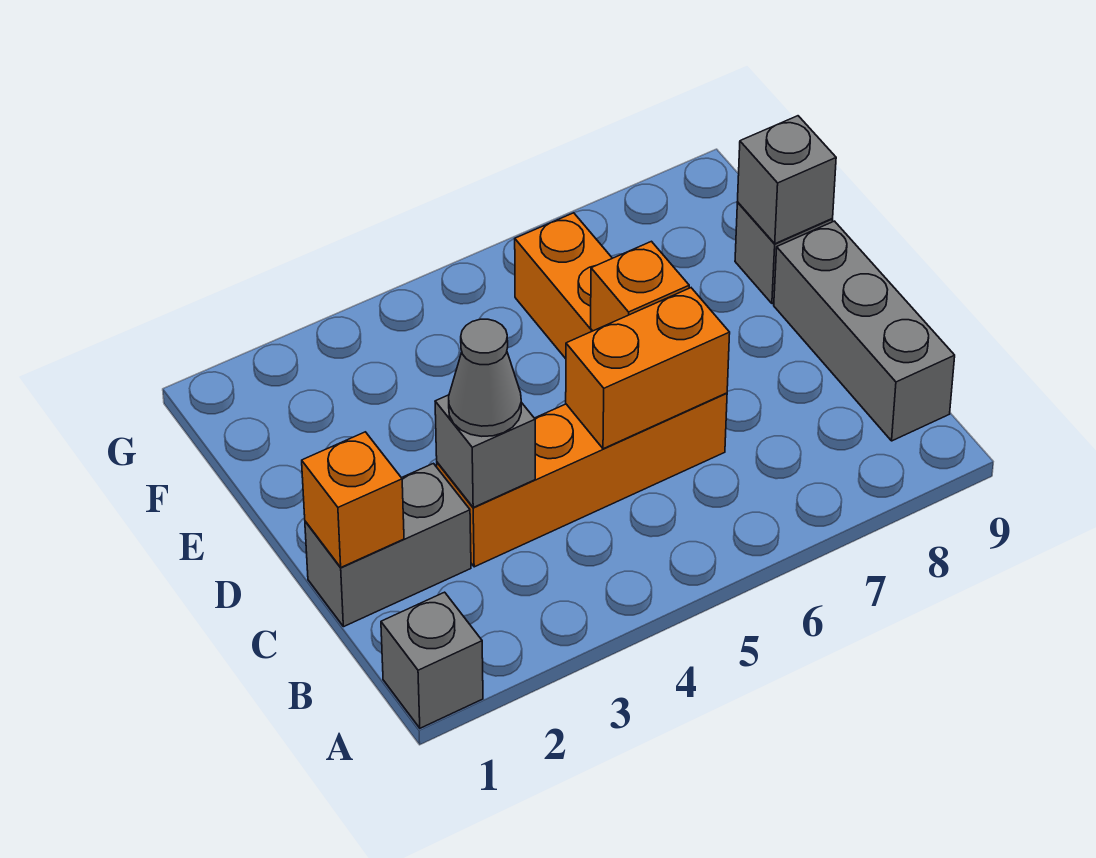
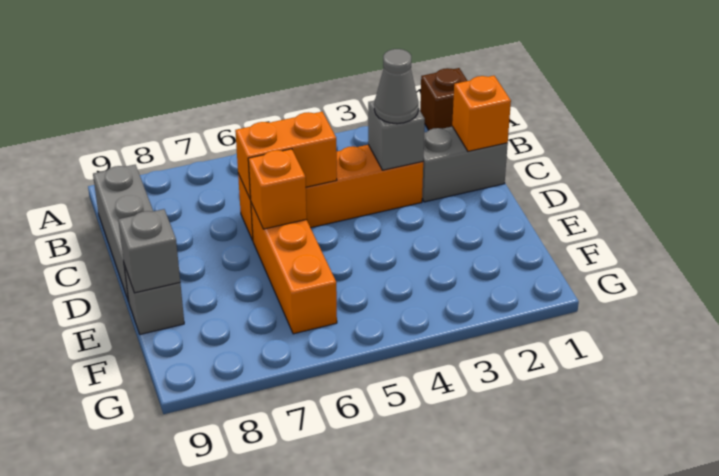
grey 1x1 brick [381,592,483,728] -> brown 1x1 brick [420,68,467,130]

